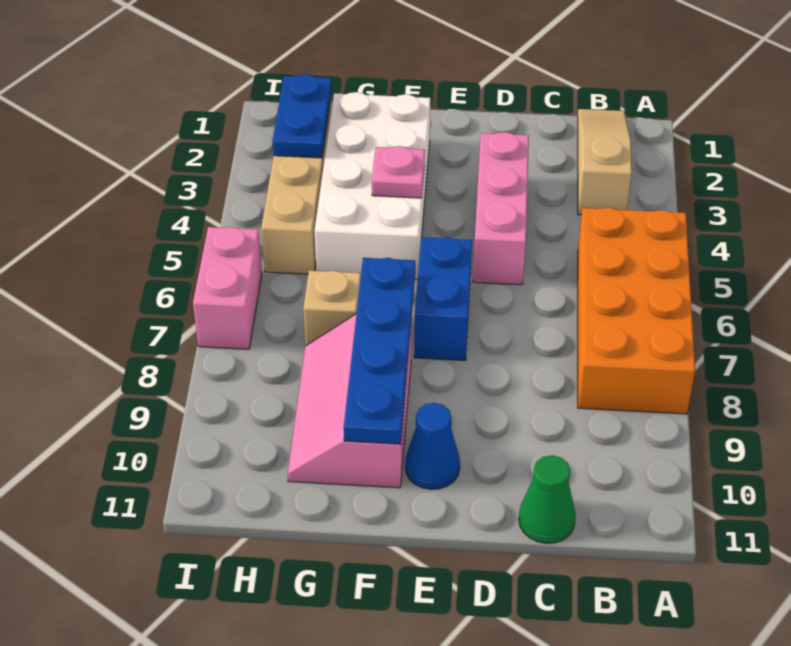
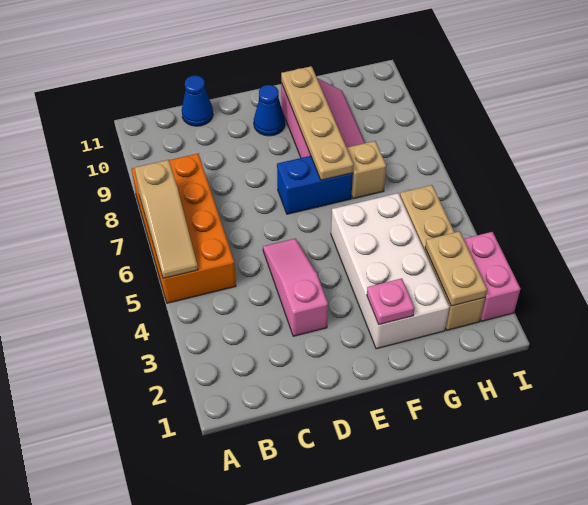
tan 1x3 slope [578,109,632,215] -> tan 1x3 slope moved to [135,160,198,278]
green 1x1 cone [519,455,576,543] -> blue 1x1 cone [182,76,213,126]
pink 1x3 brick [473,132,529,285] -> pink 1x3 slope [263,239,328,336]
blue 1x2 brick [414,237,472,361] -> blue 1x2 brick turned to [277,156,353,214]
pink 1x1 plate [372,146,425,198] -> pink 1x1 plate moved to [367,278,414,325]
blue 1x4 plate [344,258,415,444] -> tan 1x4 plate [281,66,353,180]
blue 1x2 plate [273,74,332,158] -> tan 1x2 plate [425,231,487,306]
pink 1x2 brick [193,227,262,349] -> pink 1x2 brick moved to [464,232,520,321]

